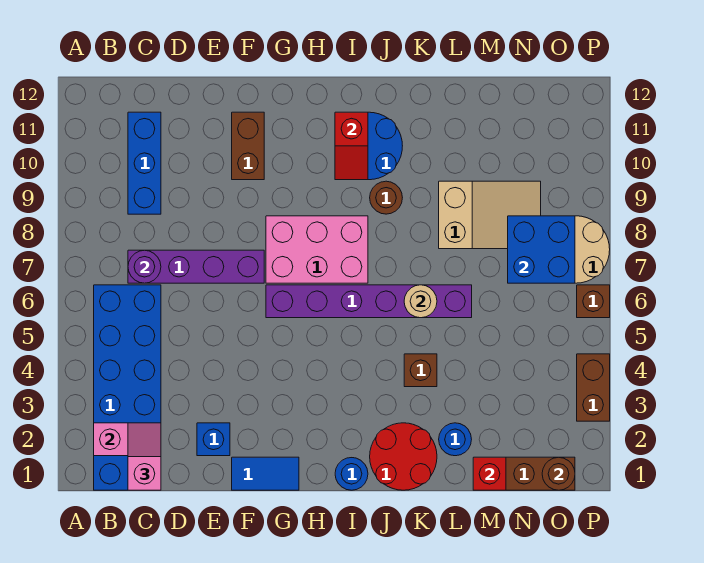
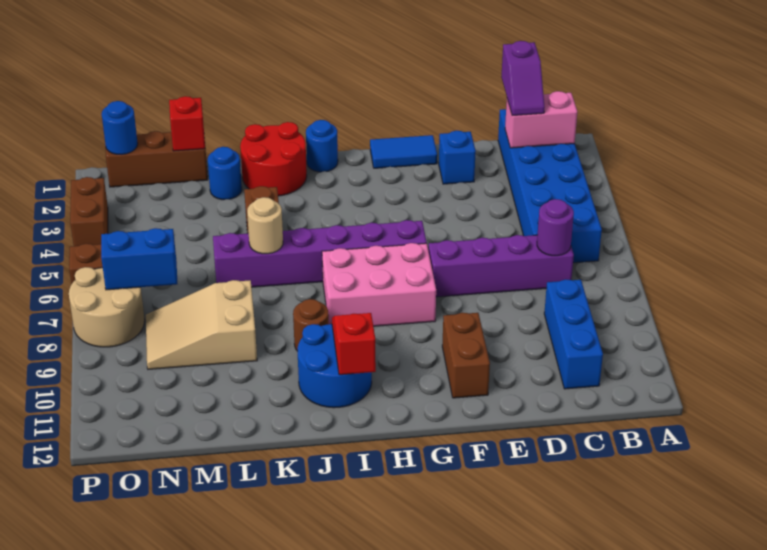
pink 1x2 slope [128,423,161,490] -> purple 1x2 slope [501,41,545,116]
blue 2x2 brick [508,216,575,283] -> blue 1x2 brick [101,228,177,290]
brown 1x1 round brick [542,457,575,490] -> blue 1x1 round brick [102,101,138,155]

